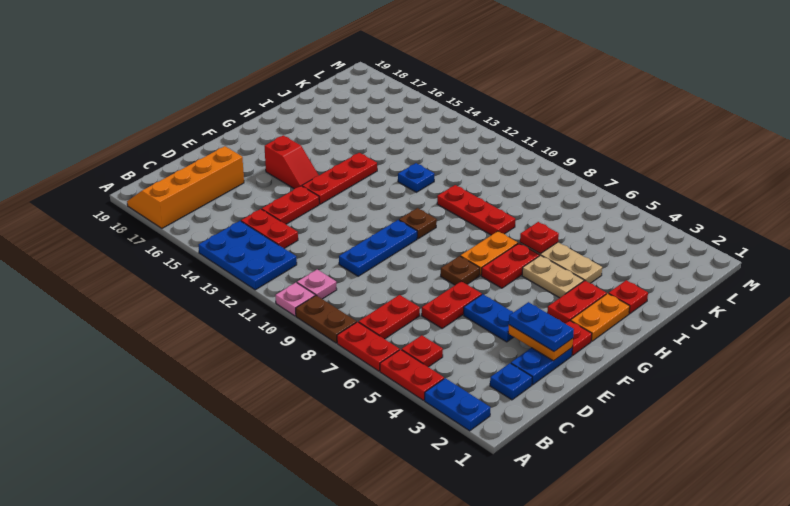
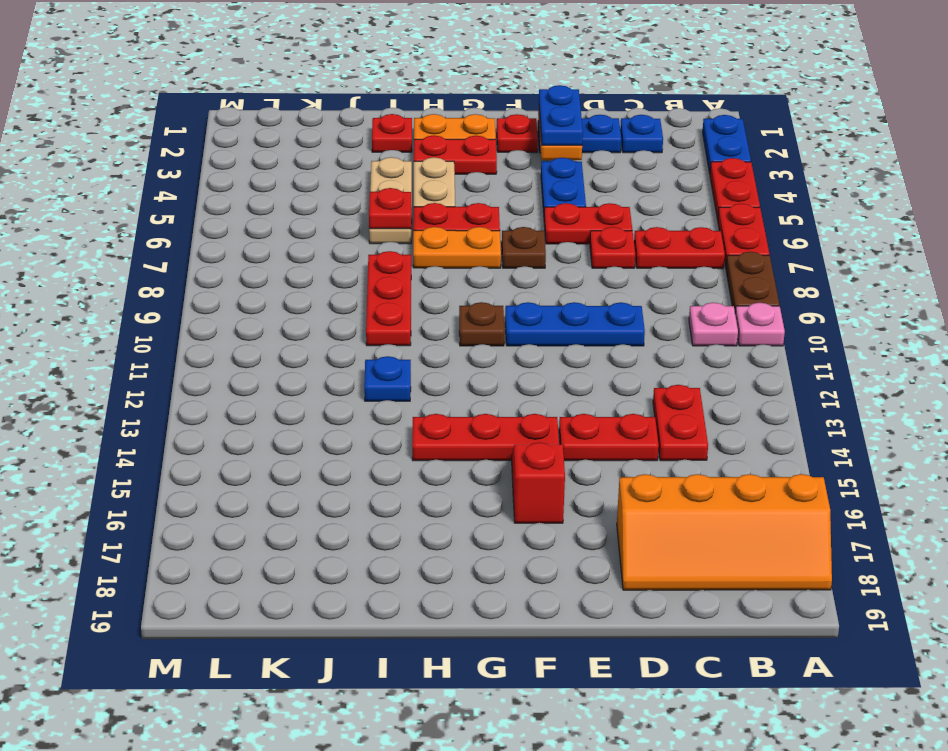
blue 2x3 plate [199,221,297,290] -> none
red 1x1 plate [402,335,443,367] -> red 1x1 plate moved to [590,227,635,268]

